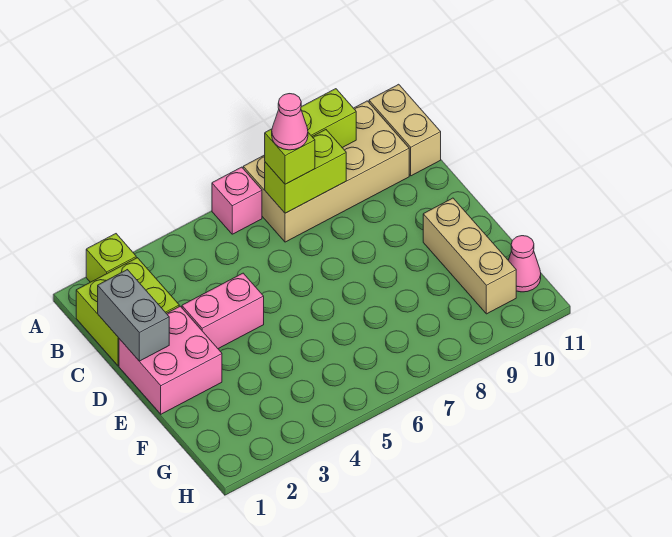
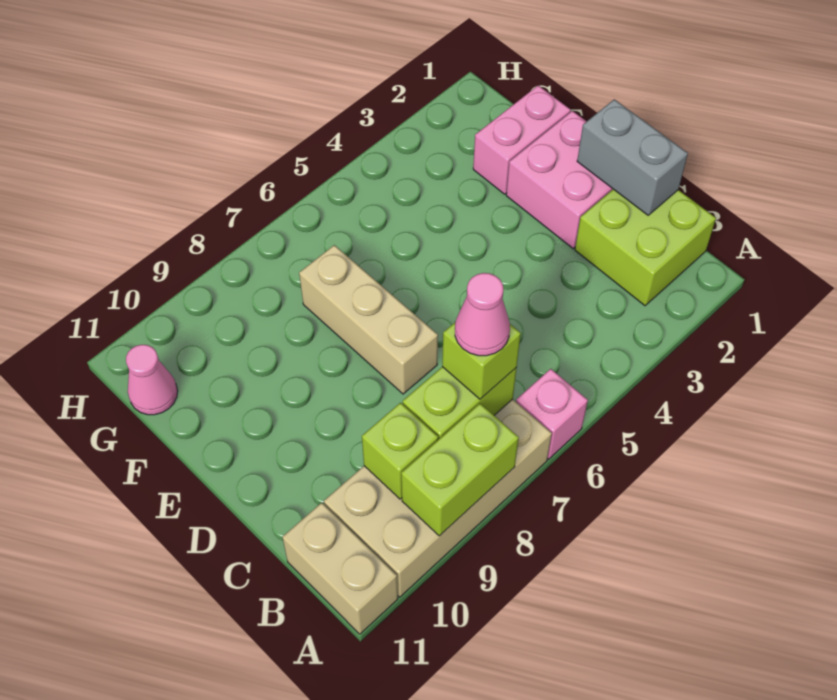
lime 1x1 brick [86,234,136,282] -> lime 1x1 brick moved to [362,403,438,499]
pink 1x2 brick [182,273,264,349] -> pink 1x2 brick moved to [473,85,571,194]
tan 1x3 brick [423,198,516,314] -> tan 1x3 brick moved to [299,245,438,394]

